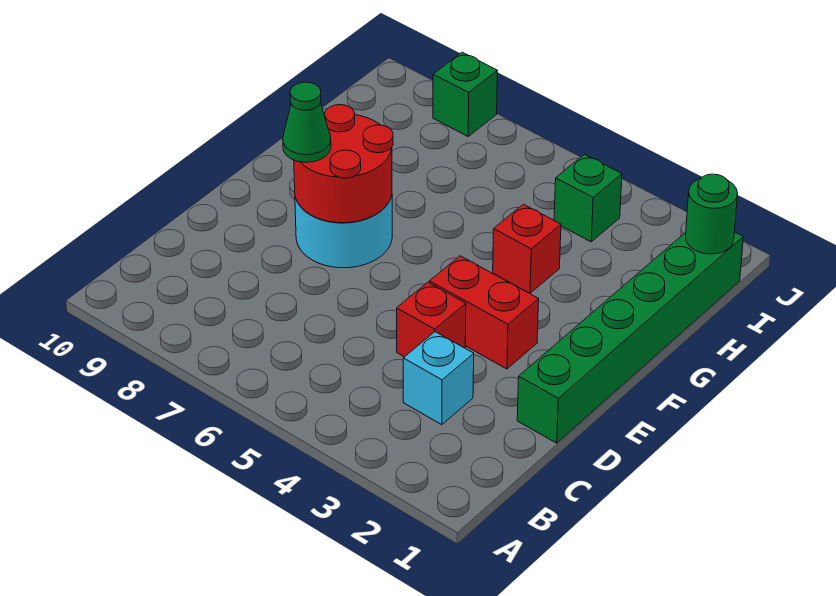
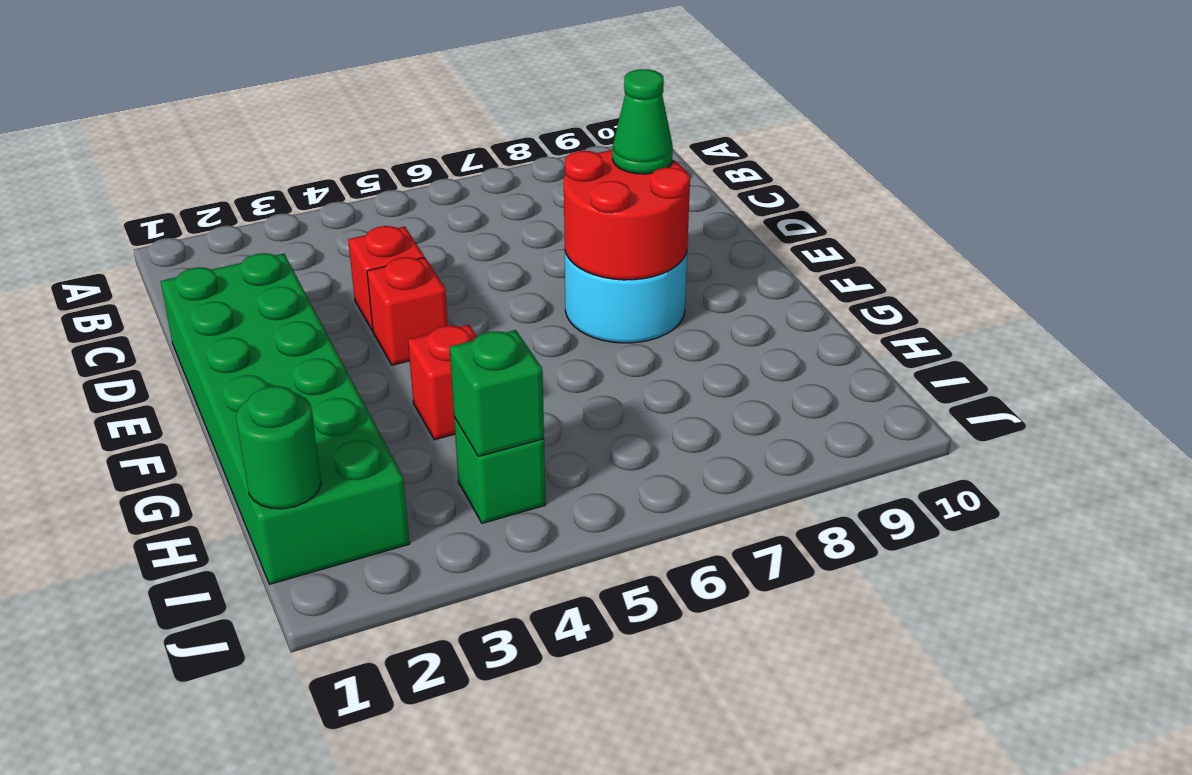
cyan 1x1 brick [403,332,474,425] -> none
green 1x6 brick [517,232,743,443] -> green 2x6 brick [161,253,410,584]
red 1x2 brick [429,256,539,369] -> red 1x1 brick [367,257,448,365]
green 1x1 brick [433,52,497,136] -> green 1x1 brick moved to [450,330,544,457]

